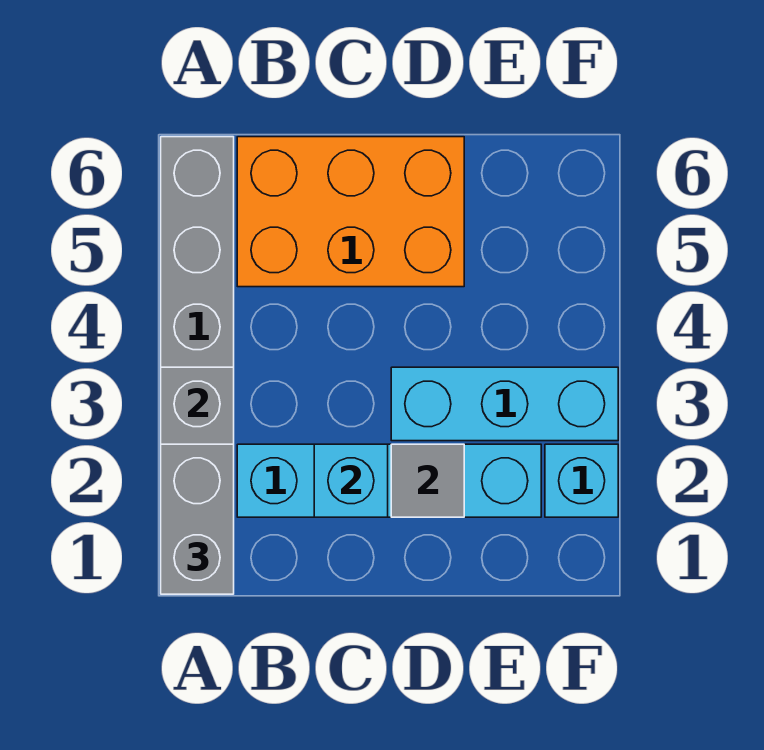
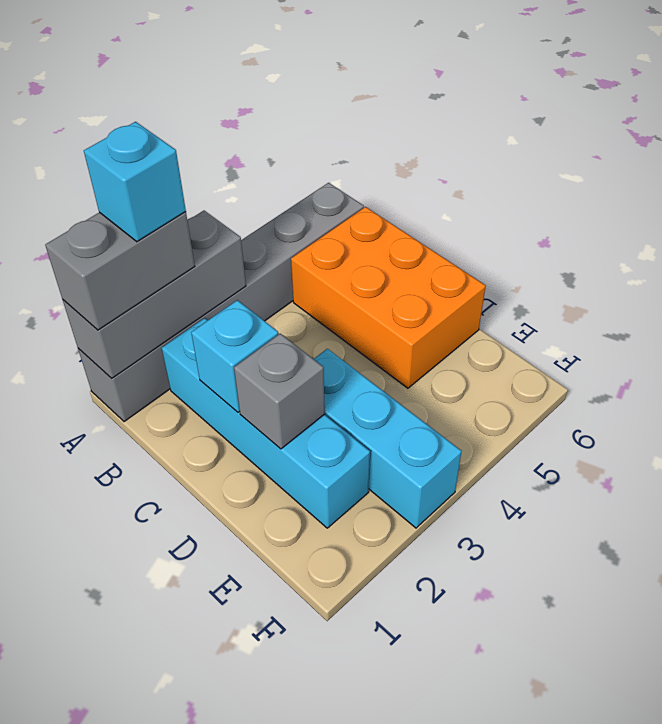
grey 1x1 tile [391,444,464,517] -> grey 1x1 brick [234,333,325,449]
cyan 1x1 brick [545,444,618,517] -> cyan 1x1 brick moved to [84,122,186,242]

